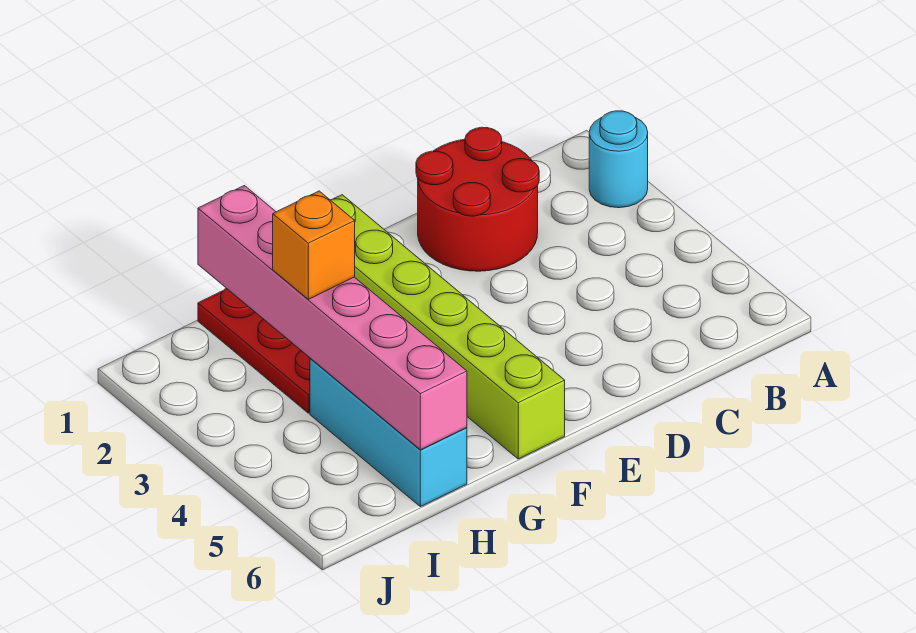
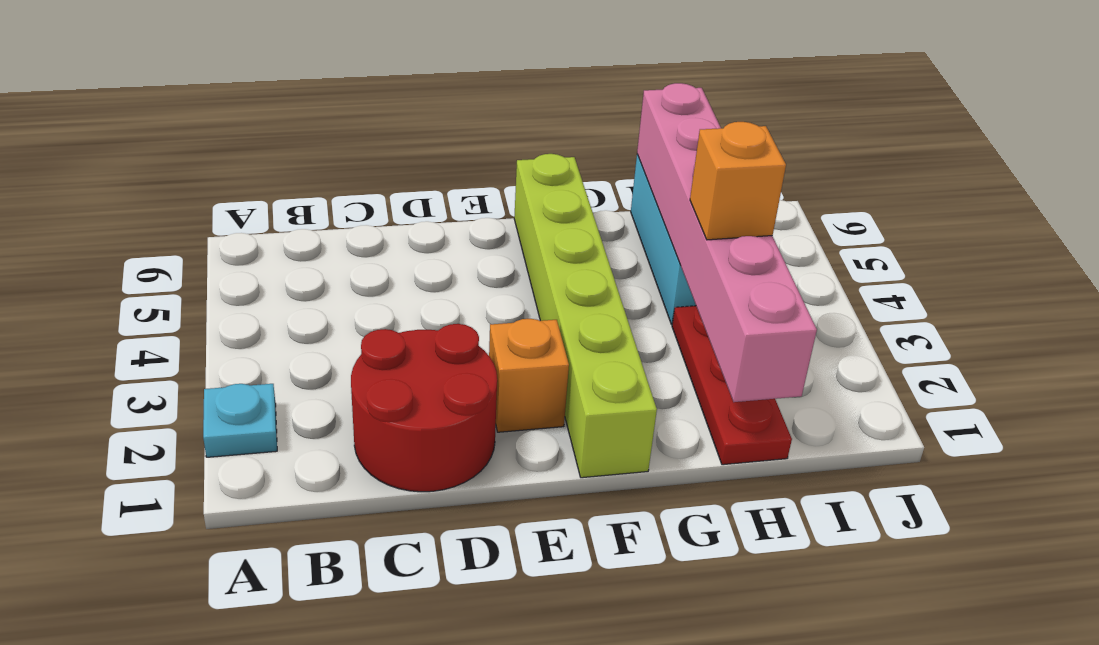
cyan 1x1 round brick [589,111,648,208] -> cyan 1x1 plate [203,384,277,457]
none -> orange 1x1 brick [489,319,569,432]

